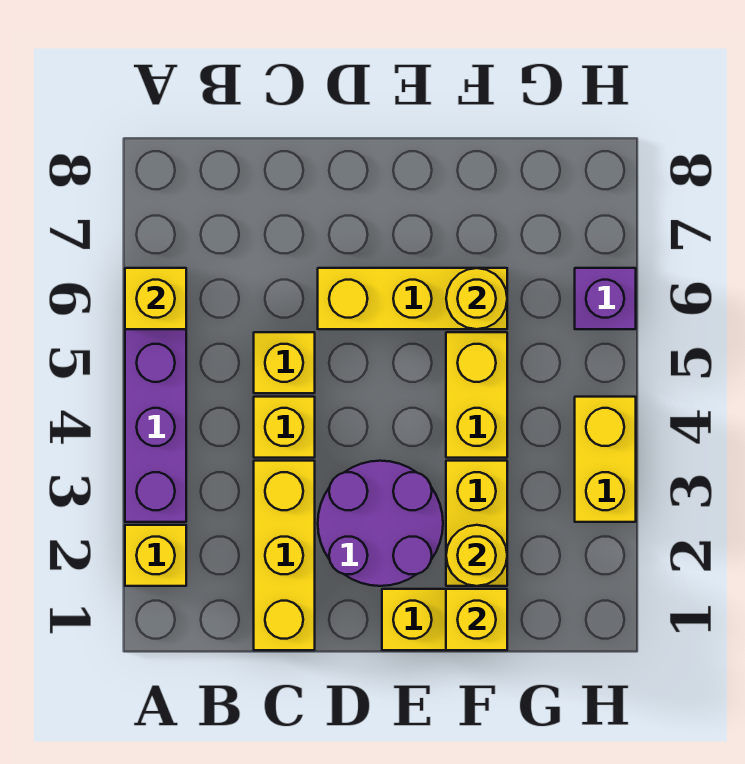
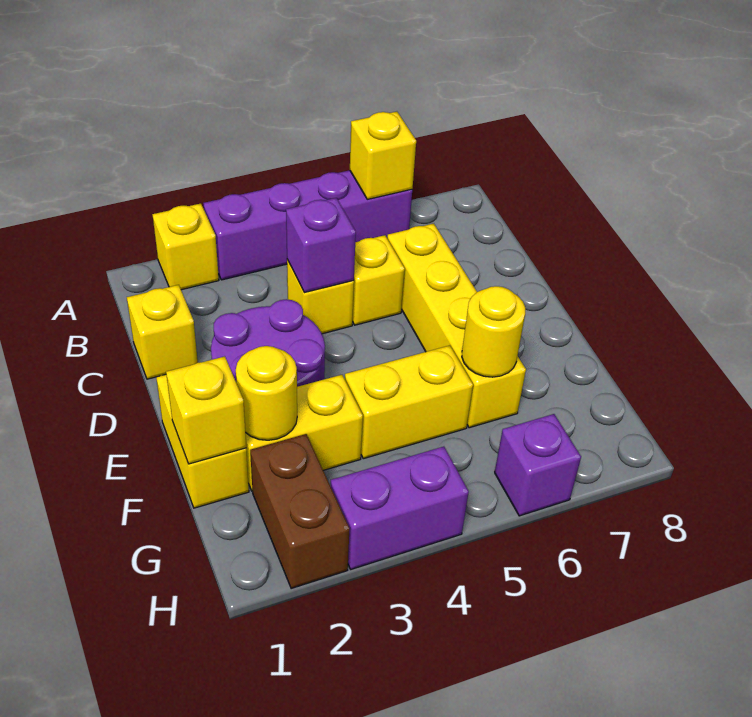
yellow 1x3 brick [254,461,315,650] -> yellow 1x1 brick [127,285,198,379]
none -> purple 1x1 brick [286,198,356,293]
yellow 1x3 brick [318,268,507,329] -> yellow 1x4 brick [387,224,526,428]
none -> brown 1x2 brick [250,434,350,589]
yellow 1x2 brick [575,397,636,522] -> purple 1x2 brick [331,447,469,569]

